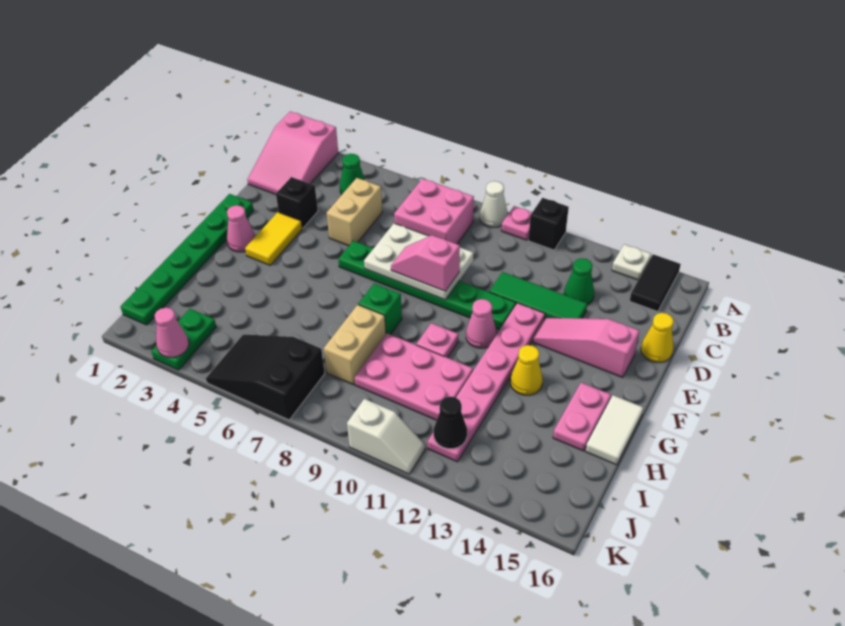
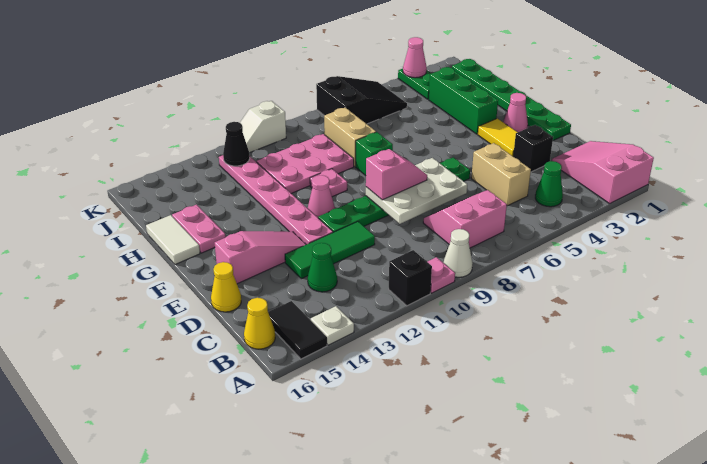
pink 2x2 brick [394,179,474,244] -> pink 2x2 slope [423,190,507,248]
none -> green 1x3 brick [429,67,498,134]
yellow 1x1 cone [510,345,543,395] -> yellow 1x1 cone moved to [244,298,275,349]

